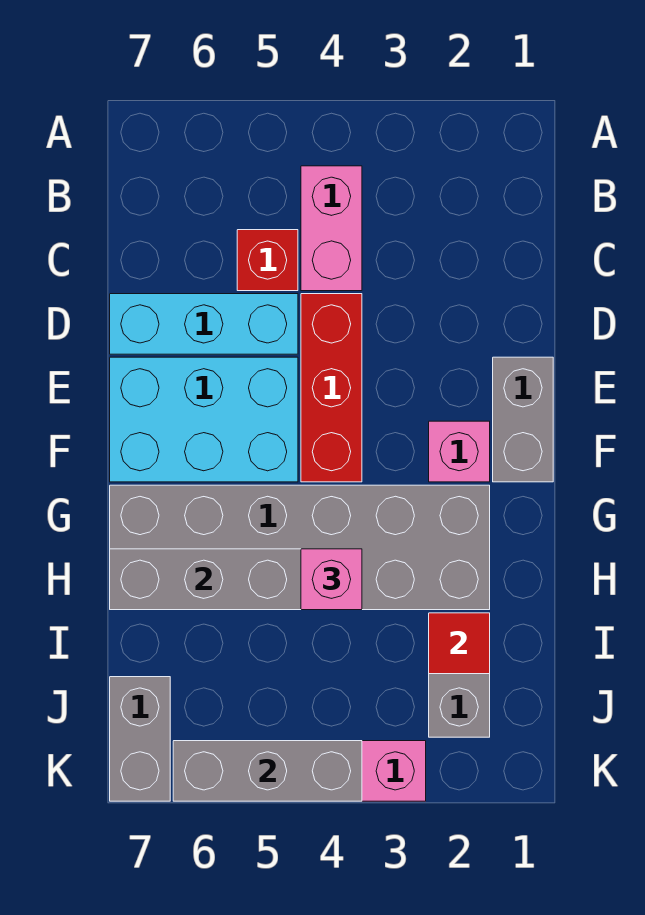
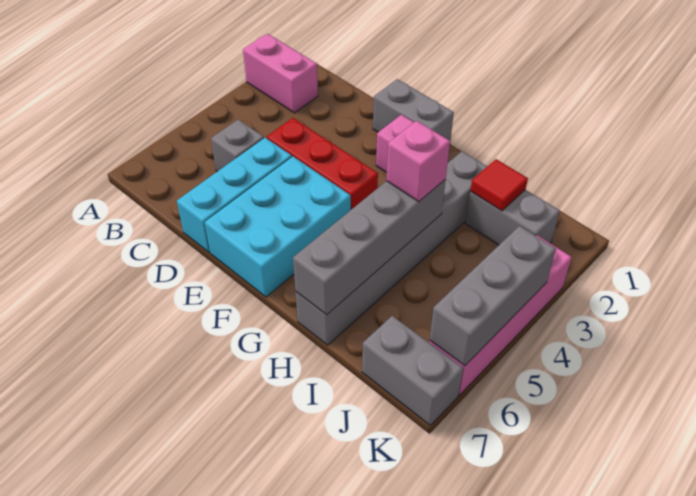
pink 1x2 brick [301,166,362,291] -> pink 1x2 brick moved to [243,34,318,113]
red 1x1 brick [237,230,298,291] -> grey 1x1 brick [211,119,264,171]
grey 2x6 brick [110,485,490,610] -> grey 1x6 brick [295,151,487,345]

